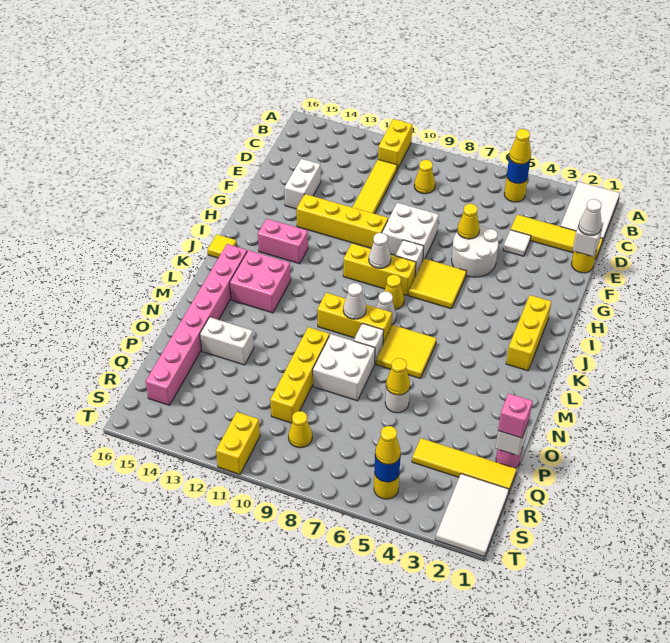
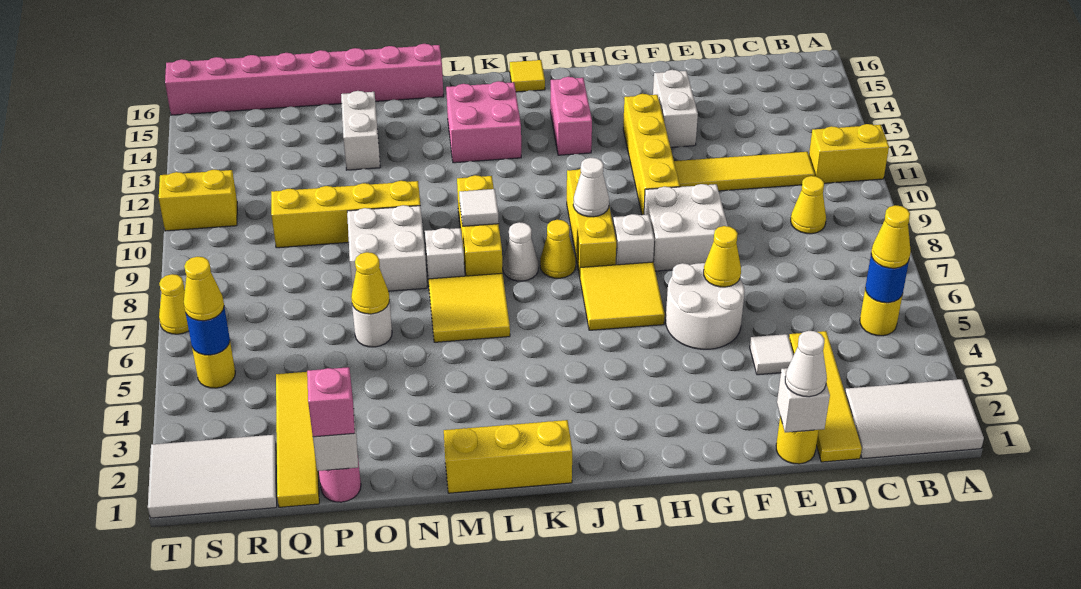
white 1x2 brick [284,159,321,209] -> white 1x2 brick turned to [653,70,698,147]
yellow 1x3 brick [506,295,551,371] -> yellow 1x3 brick moved to [444,420,572,493]
pink 1x8 brick [146,244,247,405] -> pink 1x8 brick moved to [165,44,444,115]
white 1x1 cone [343,283,366,319] -> white 1x1 tile [459,189,499,226]
yellow 1x1 cone [288,411,312,448] -> yellow 1x1 cone moved to [159,274,189,334]

